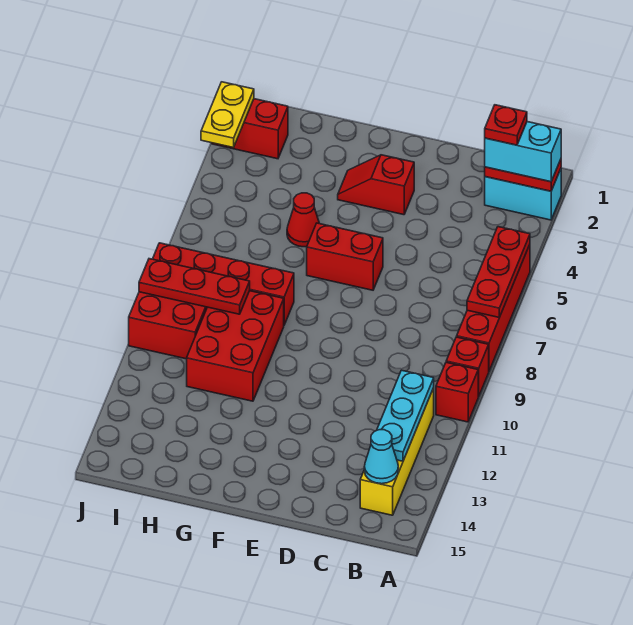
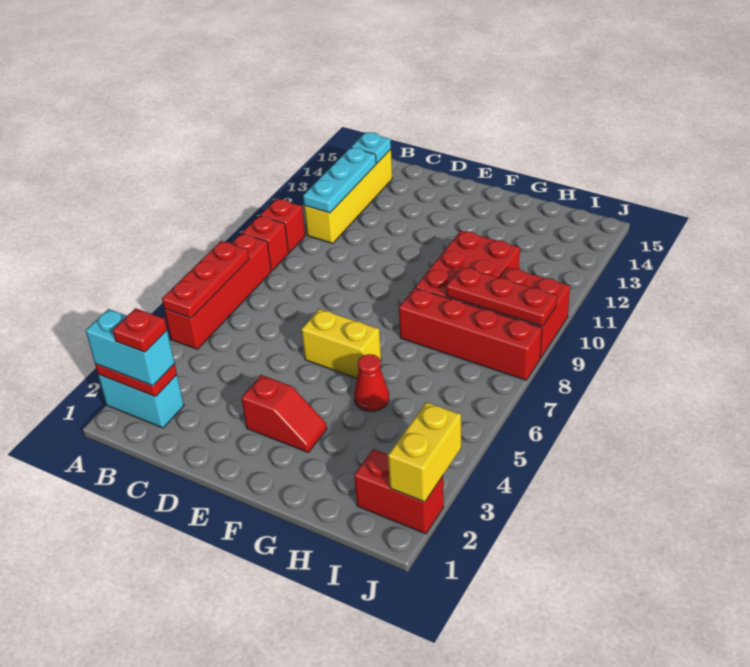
cyan 1x1 cone [364,430,398,484] -> cyan 1x1 plate [351,132,391,163]
red 1x2 brick [307,223,383,290] -> yellow 1x2 brick [301,309,381,378]
yellow 1x2 plate [201,82,254,148] -> yellow 1x2 brick [388,402,461,502]

